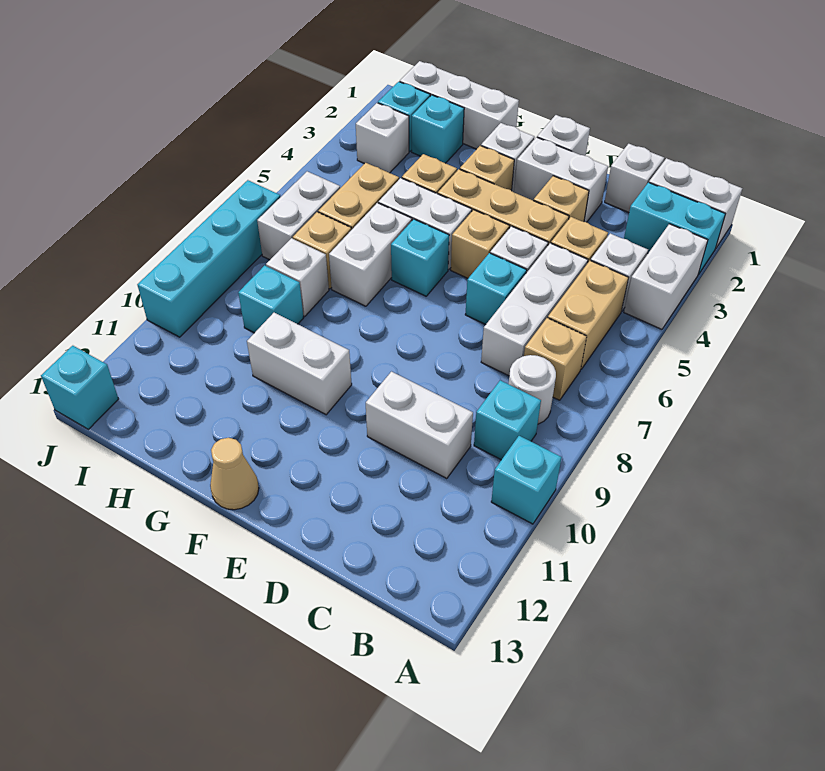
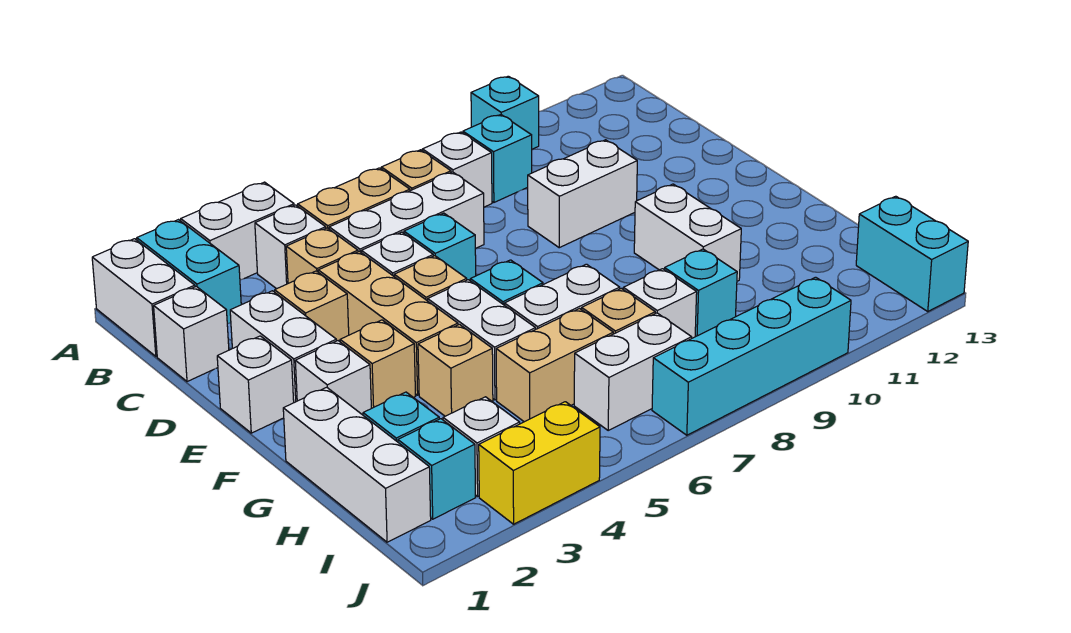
white 1x1 round brick [509,355,556,424] -> white 1x1 brick [422,132,492,207]
white 1x2 brick [366,372,473,479] -> white 1x2 brick turned to [528,140,637,248]
tan 1x1 cone [210,438,259,510] -> none
none -> yellow 1x2 brick [479,402,600,524]
cyan 1x1 brick [41,346,118,429] -> cyan 1x2 brick [856,196,968,311]

